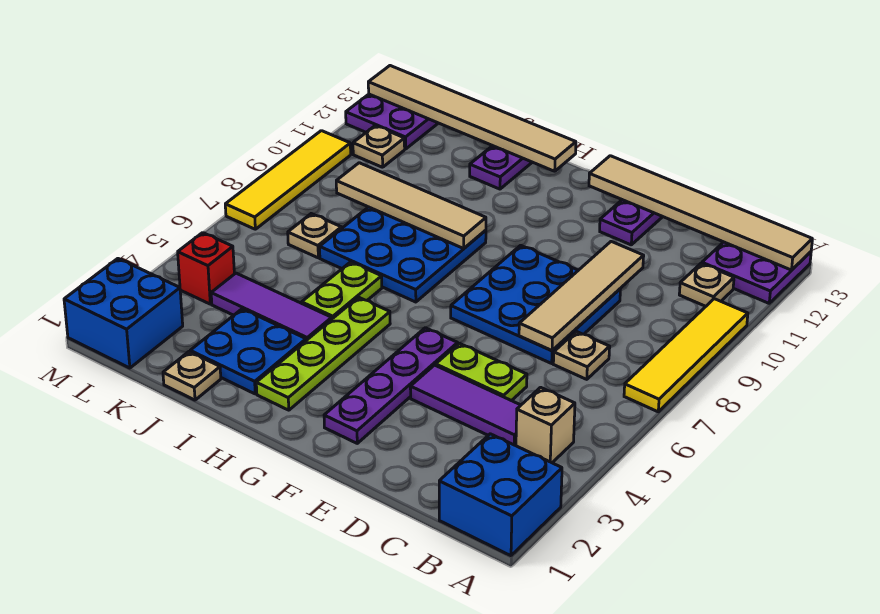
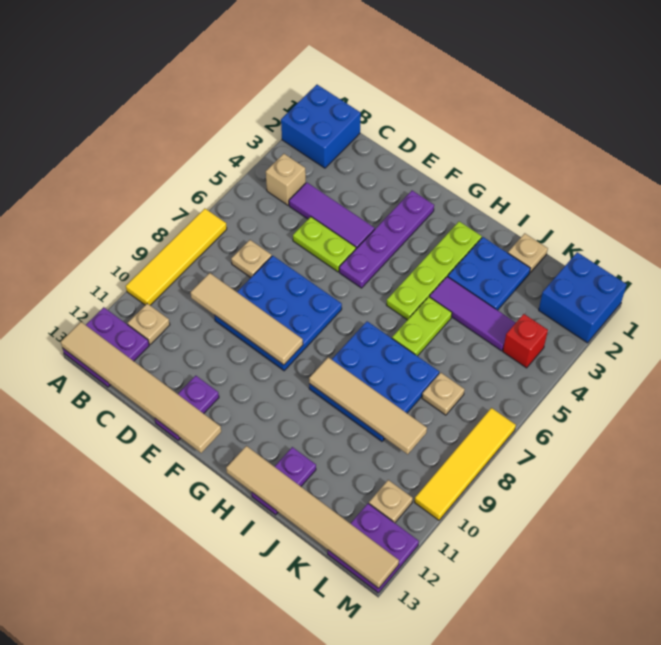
tan 1x4 tile [519,242,644,350] -> tan 1x4 tile turned to [191,273,303,365]

